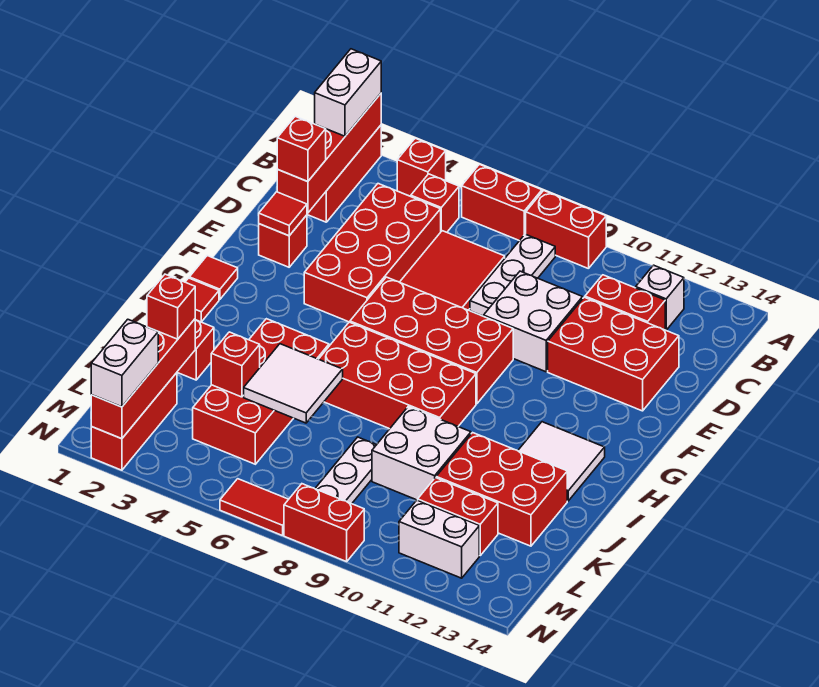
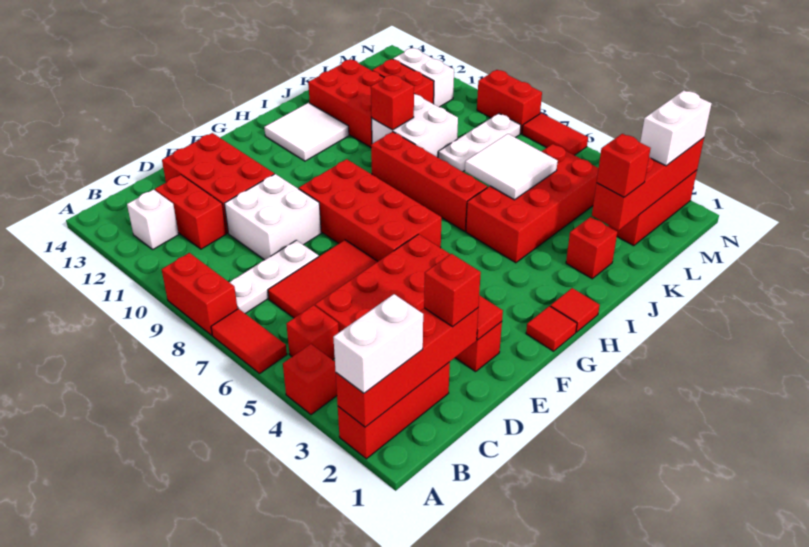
red 1x2 brick [462,164,542,241] -> red 1x2 tile [211,309,287,374]
red 2x4 brick [319,322,476,429] -> red 1x4 brick [371,132,488,231]
red 1x1 brick [211,332,260,397] -> red 1x1 brick moved to [371,74,414,130]

